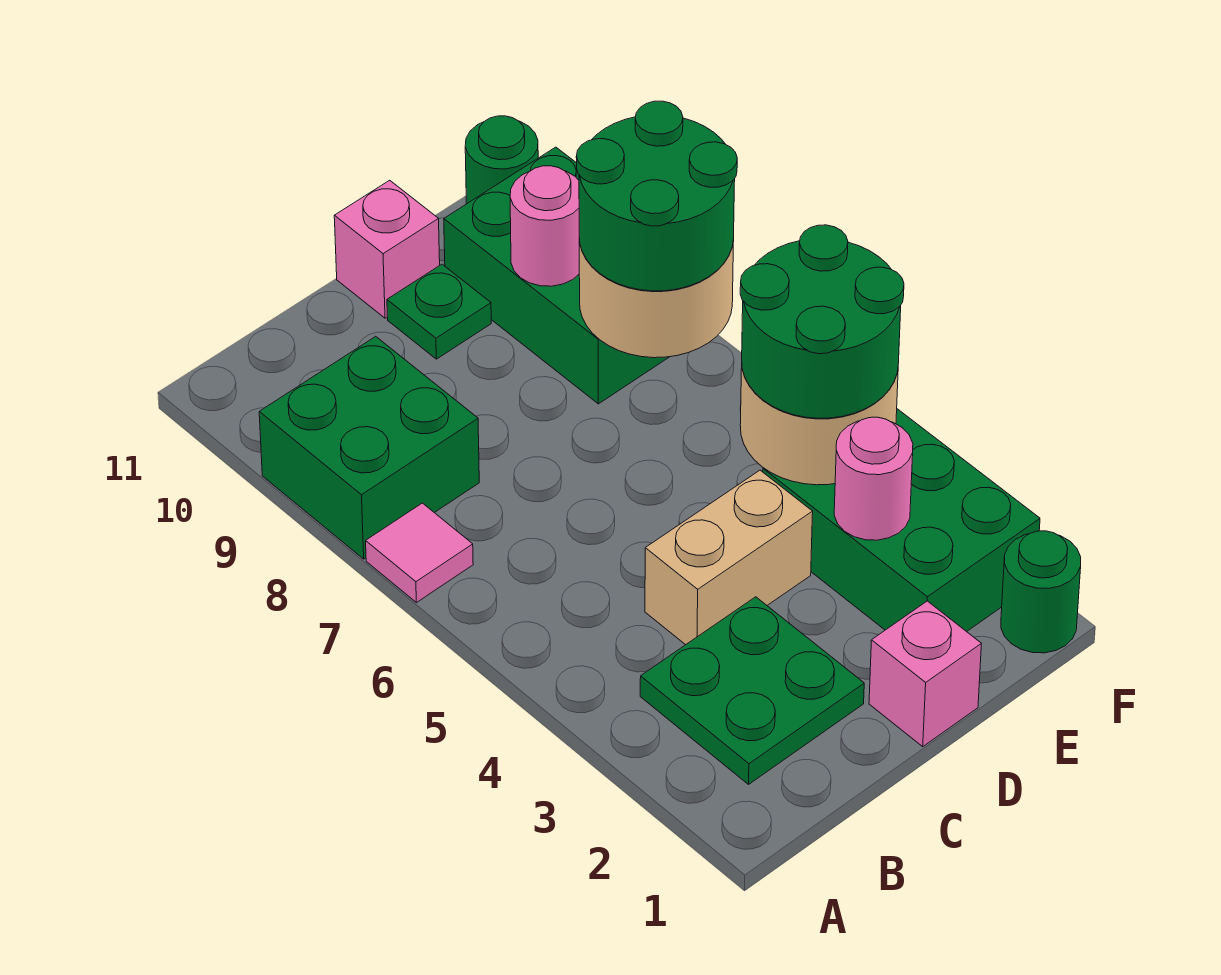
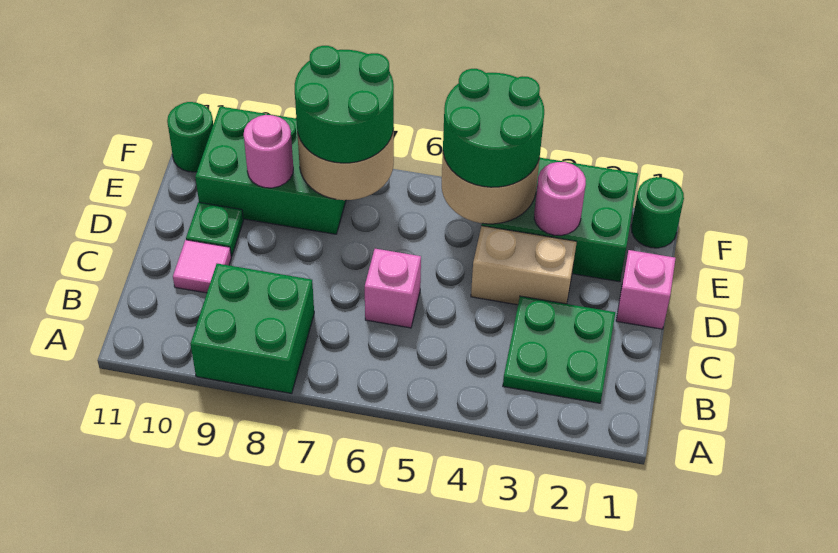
pink 1x1 tile [366,503,473,603] -> pink 1x1 tile moved to [173,240,231,293]
tan 1x2 brick [645,470,813,645] -> tan 1x2 brick turned to [471,226,577,305]
pink 1x1 brick [334,180,440,318] -> pink 1x1 brick moved to [365,249,421,328]

